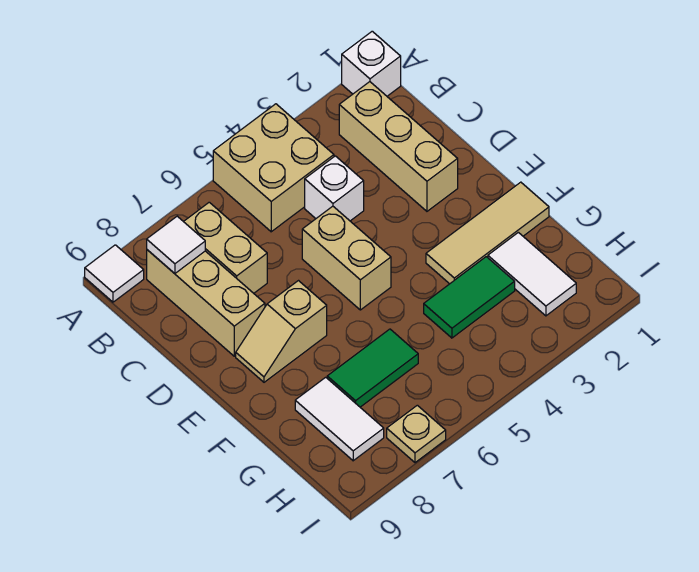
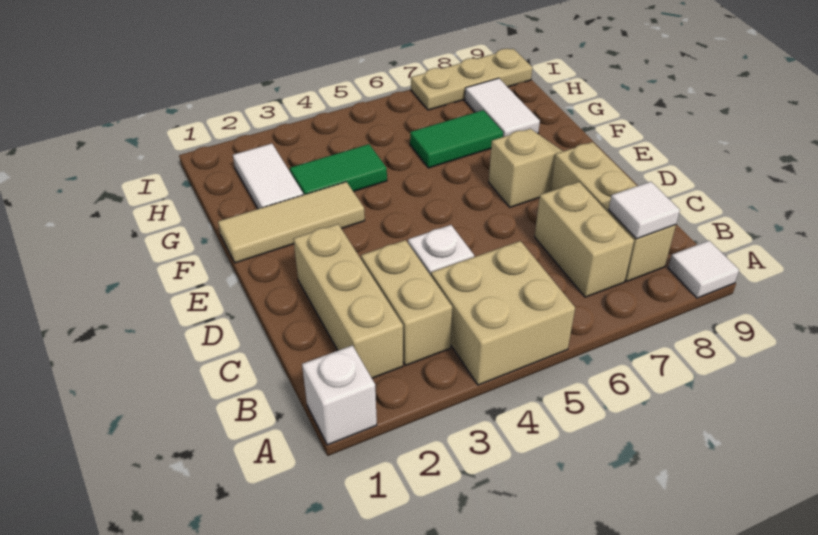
tan 1x2 brick [302,206,391,310] -> tan 1x2 brick moved to [361,240,452,366]
tan 1x1 plate [387,405,446,463] -> tan 1x3 plate [411,49,532,110]

